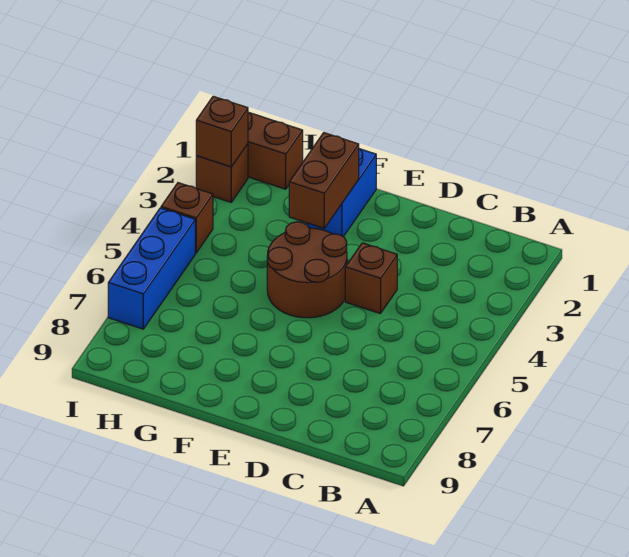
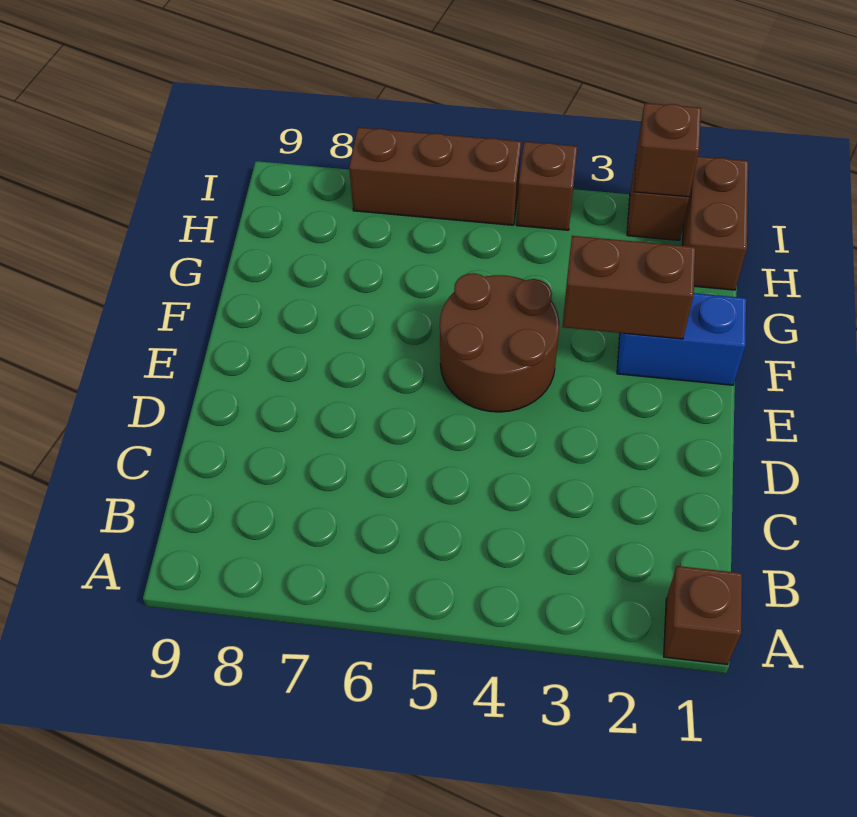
brown 1x1 brick [345,243,397,314] -> brown 1x1 brick moved to [664,566,742,664]
blue 1x3 brick [108,208,195,329] -> brown 1x3 brick [349,127,521,225]

